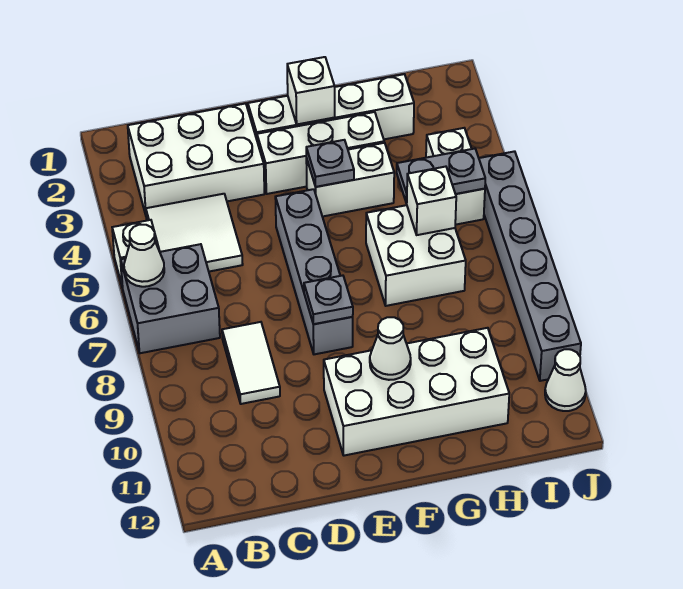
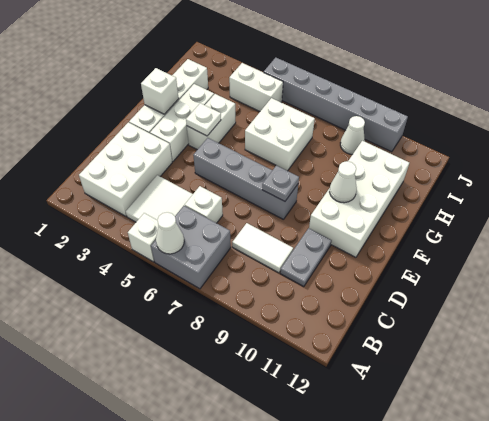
grey 1x1 plate [306,140,354,187] -> white 1x1 plate [186,103,221,136]
grey 1x2 plate [397,149,485,203] -> grey 1x2 plate moved to [280,228,332,287]
white 1x1 brick [407,167,456,235] -> white 1x1 brick moved to [185,186,223,223]
white 1x1 cone [545,349,586,411] -> white 1x1 cone moved to [340,116,365,154]

